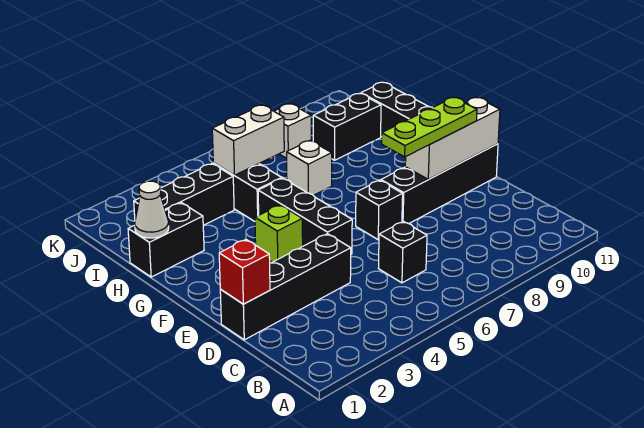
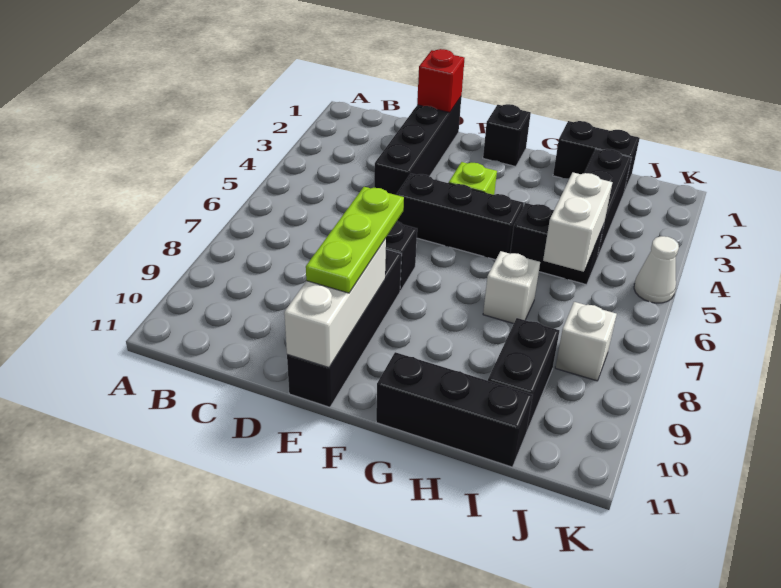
black 1x1 brick [379,221,427,283] -> black 1x1 brick moved to [483,104,531,167]
black 1x2 brick [128,203,204,277] -> black 1x2 brick turned to [553,121,640,192]
white 1x1 cone [135,181,169,238] -> white 1x1 cone moved to [634,236,679,303]

